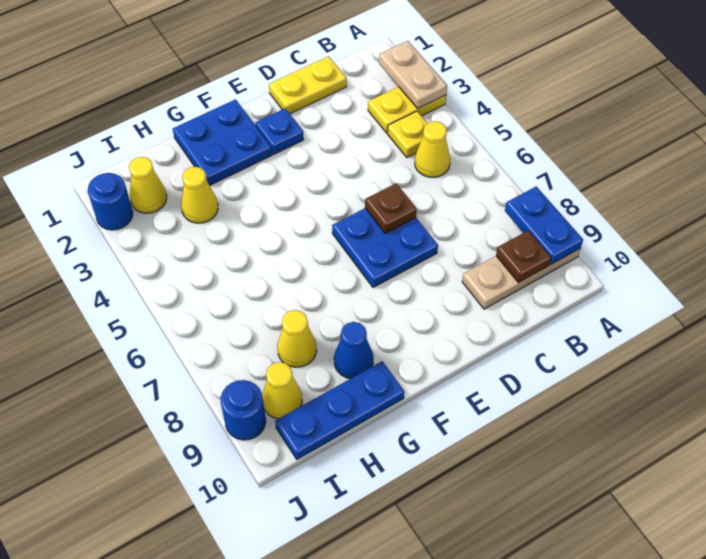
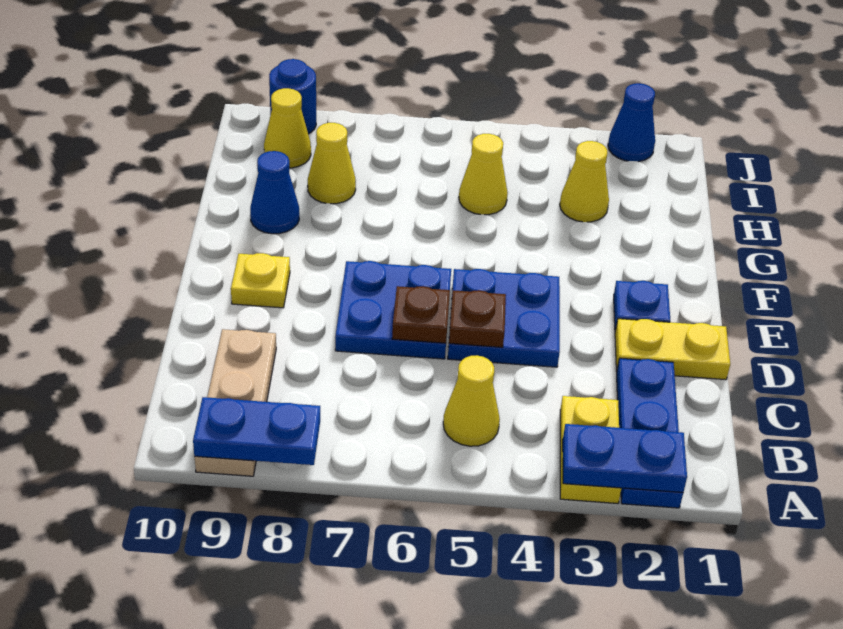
tan 1x2 plate [379,41,447,109] -> blue 1x2 plate [563,424,687,492]
yellow 1x1 plate [388,111,428,157] -> yellow 1x1 plate moved to [231,253,290,308]
brown 1x1 plate [496,231,551,283] -> brown 1x1 plate moved to [449,290,506,347]
yellow 1x2 plate [269,56,347,114] -> yellow 1x2 plate turned to [615,319,730,380]
blue 2x2 plate [173,99,272,186] -> blue 2x2 plate moved to [448,269,560,367]
blue 1x3 plate [275,361,404,459] -> blue 1x3 plate moved to [617,358,683,508]
yellow 1x1 cone [129,157,167,213] -> yellow 1x1 cone moved to [459,134,508,215]
blue 1x1 round brick [88,173,133,230] -> blue 1x1 cone [608,83,655,162]

